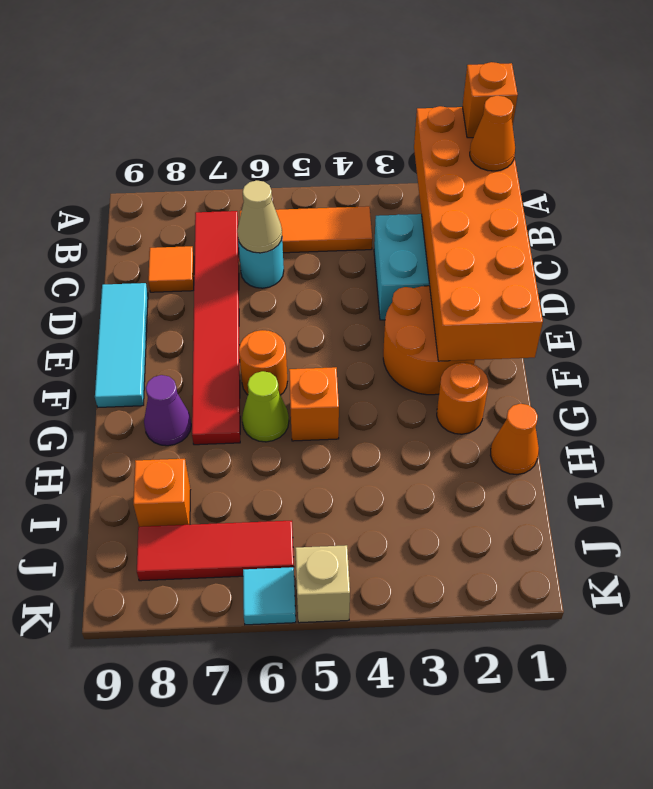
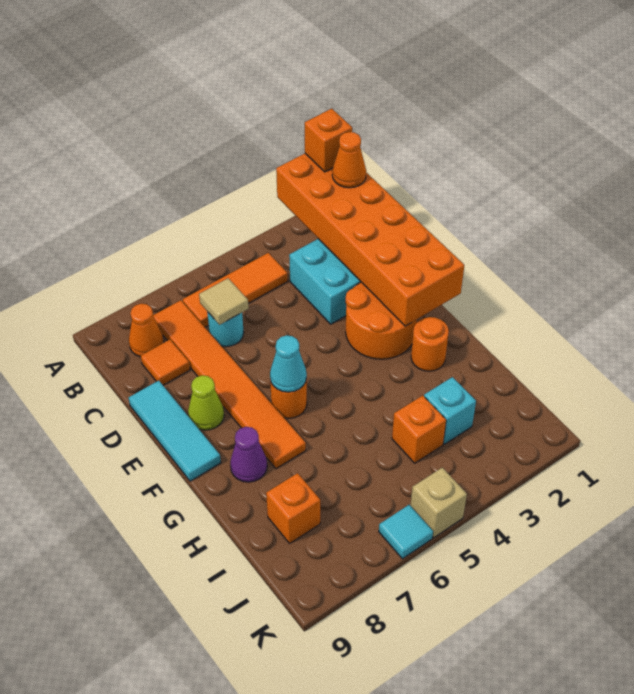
red 1x6 tile [192,211,240,445] -> orange 1x6 tile [153,300,306,469]
tan 1x1 cone [237,180,282,253] -> tan 1x1 tile [199,278,249,325]
none -> cyan 1x1 cone [270,335,307,392]
orange 1x1 brick [289,367,339,441] -> orange 1x1 brick moved to [392,396,446,463]
lime 1x1 cone [242,371,289,442] -> lime 1x1 cone moved to [188,375,224,430]
orange 1x1 cone [491,404,539,475] -> orange 1x1 cone moved to [129,304,164,357]
none -> cyan 1x1 brick [424,377,476,444]
red 1x3 tile [137,521,294,581] -> none

